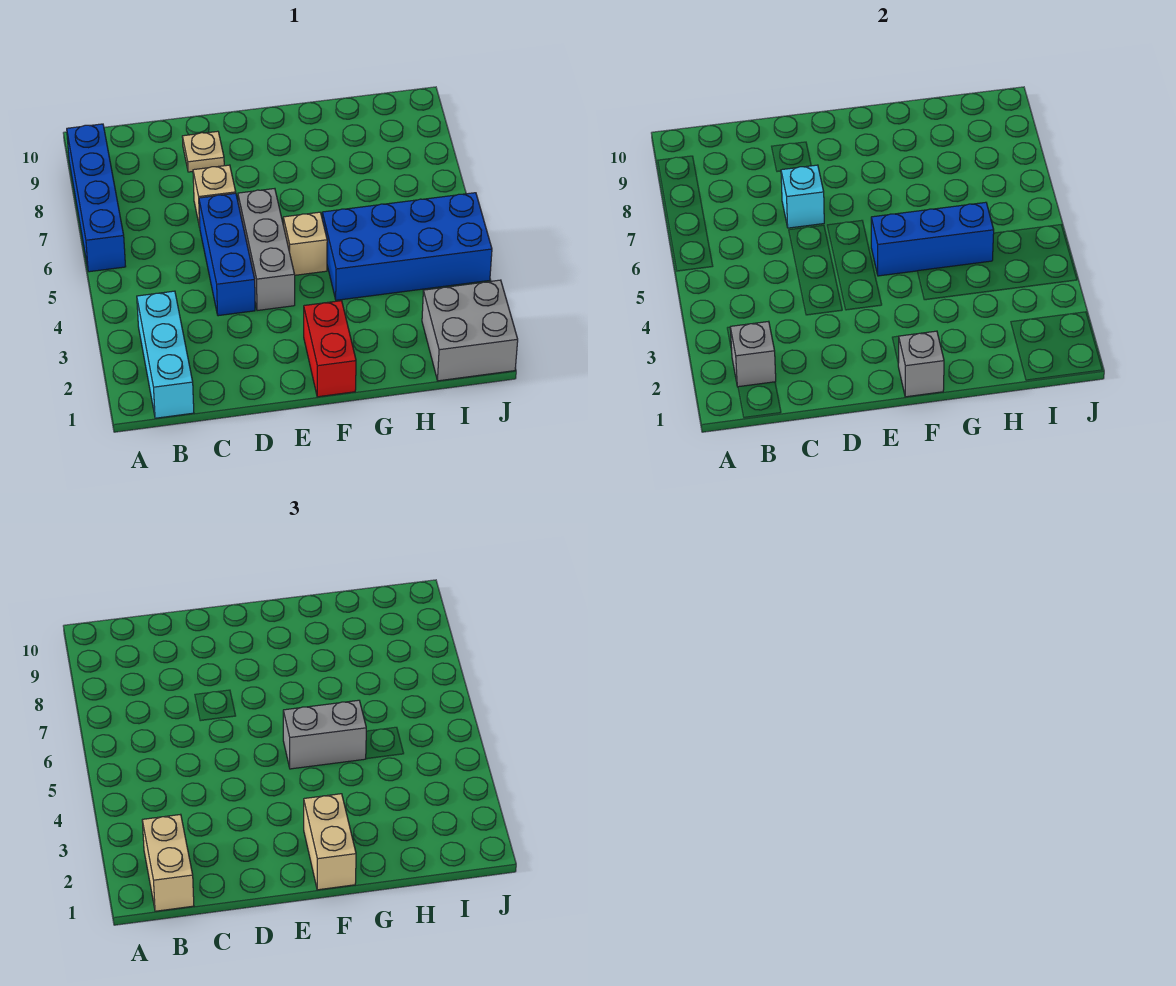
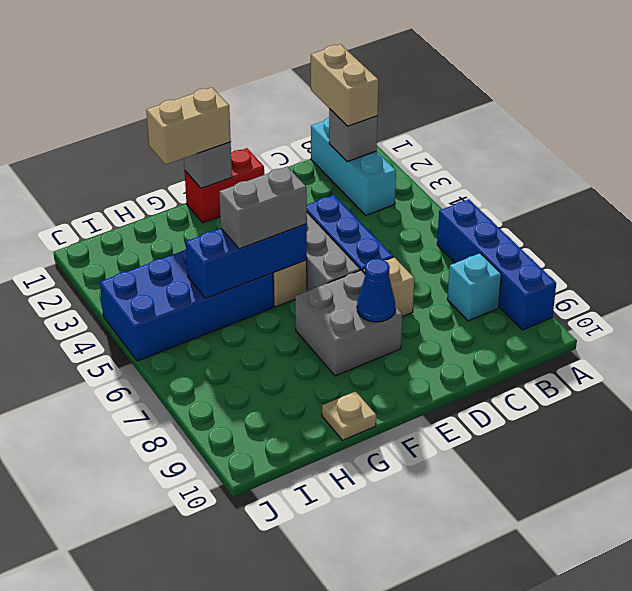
cyan 1x1 brick [781,165,824,228] -> cyan 1x1 brick moved to [448,253,501,321]
tan 1x1 plate [182,131,224,172] -> tan 1x1 plate moved to [322,391,376,440]
none -> blue 1x1 cone [357,259,395,322]
red 1x2 brick [304,301,356,397] -> red 1x2 brick turned to [185,148,264,223]
tan 1x2 brick [304,794,356,890] -> tan 1x2 brick turned to [146,88,231,165]
grey 2x2 brick [422,280,518,381] -> grey 2x2 brick moved to [295,270,402,376]

